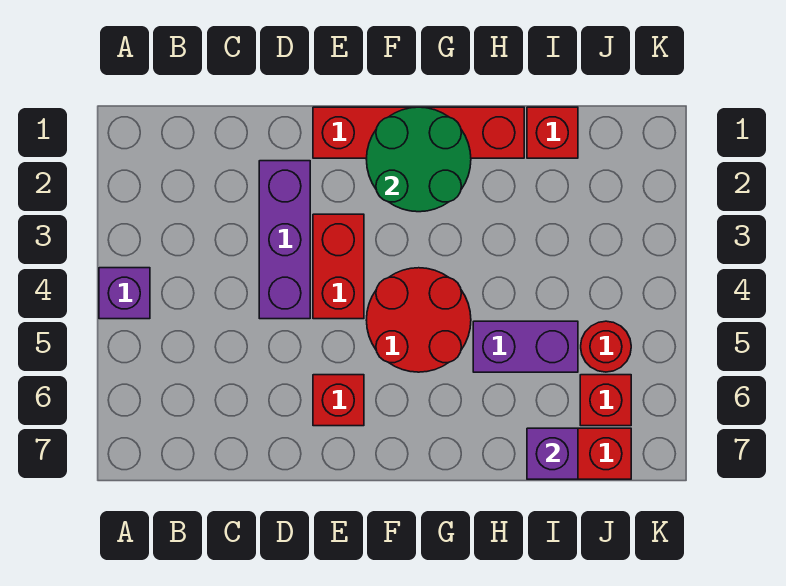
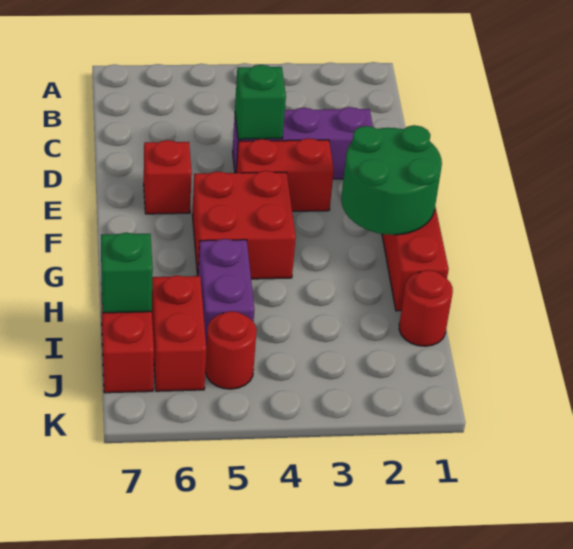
purple 1x1 brick [99,268,150,319] -> none
none -> green 1x1 brick [235,65,286,139]
red 2x2 round brick [366,268,471,372] -> red 2x2 brick [192,171,296,279]
red 1x1 brick [527,107,578,158] -> red 1x1 round brick [399,270,453,346]
purple 1x1 brick [527,428,578,479] -> green 1x1 brick [101,233,153,313]
red 1x1 brick [580,375,631,426] -> red 1x2 brick [152,275,206,391]

